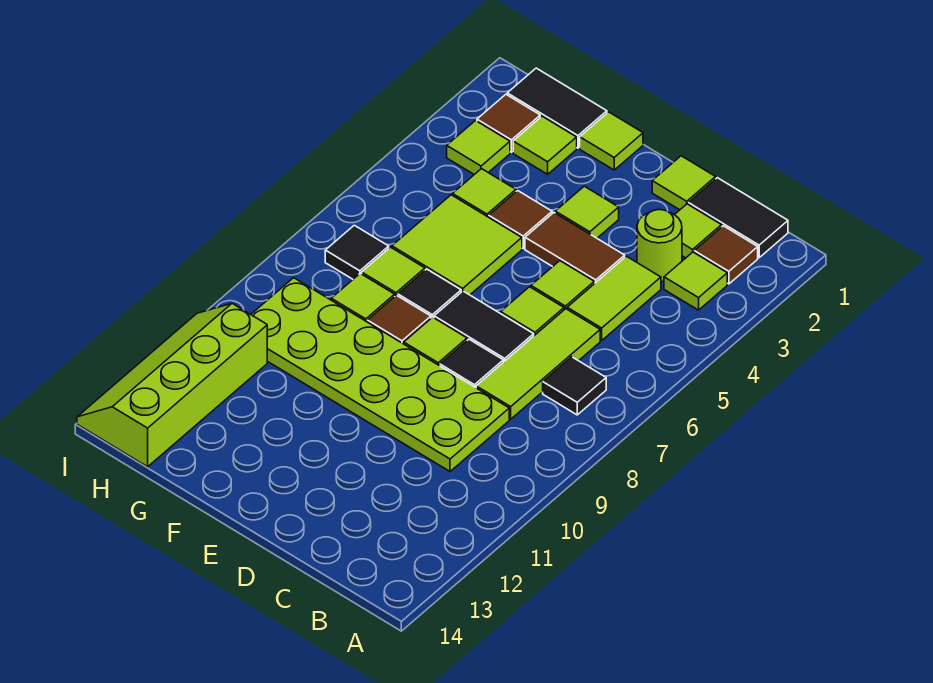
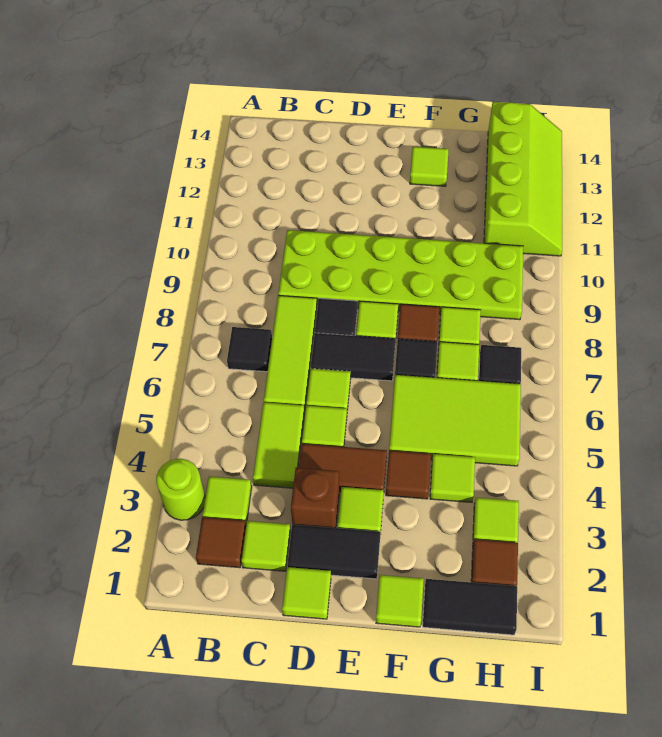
black 1x2 tile [688,178,788,258] -> black 1x2 tile moved to [287,524,381,579]
lime 1x1 round brick [637,210,682,282] -> lime 1x1 round brick moved to [156,459,205,520]
none -> brown 1x1 brick [291,468,339,528]
lime 2x2 tile [392,195,522,295] -> lime 2x3 tile [389,375,521,466]
lime 1x1 tile [513,116,577,174] -> lime 1x1 tile moved to [410,147,449,186]

